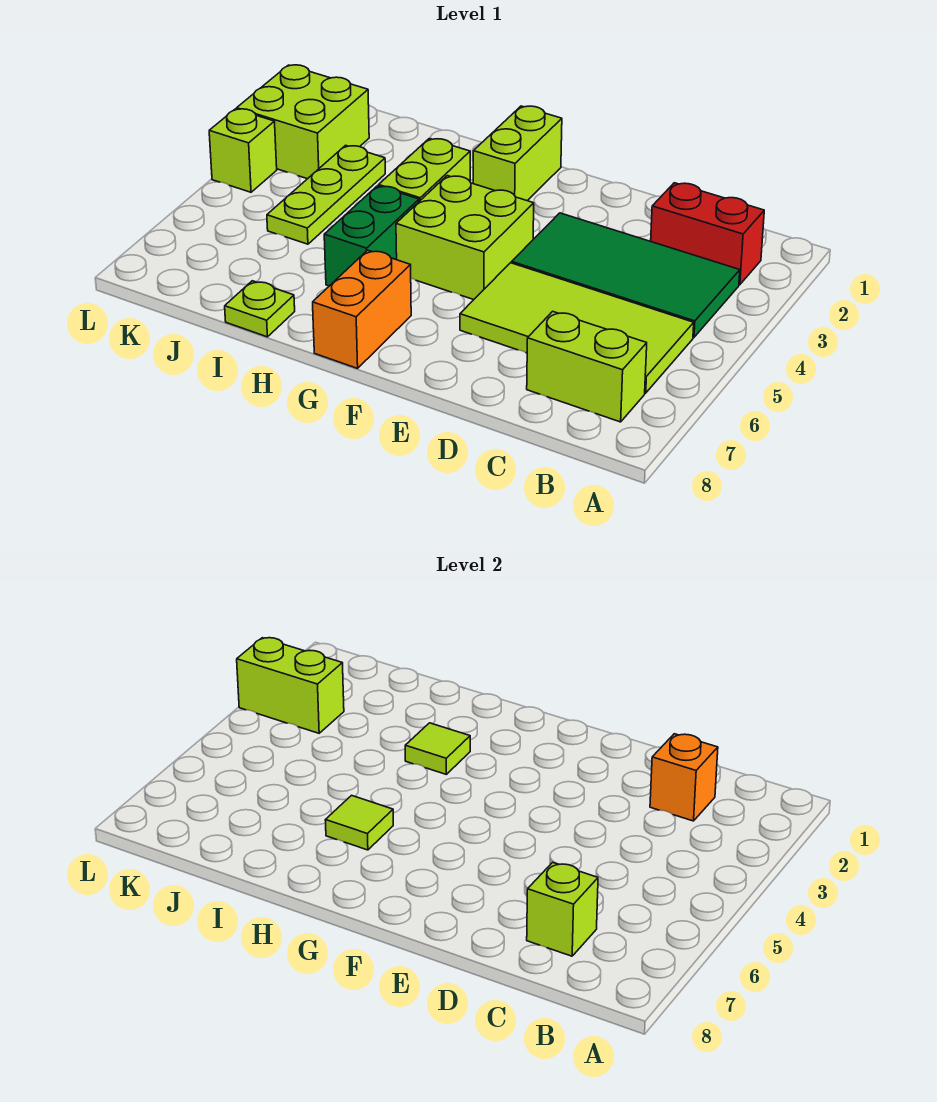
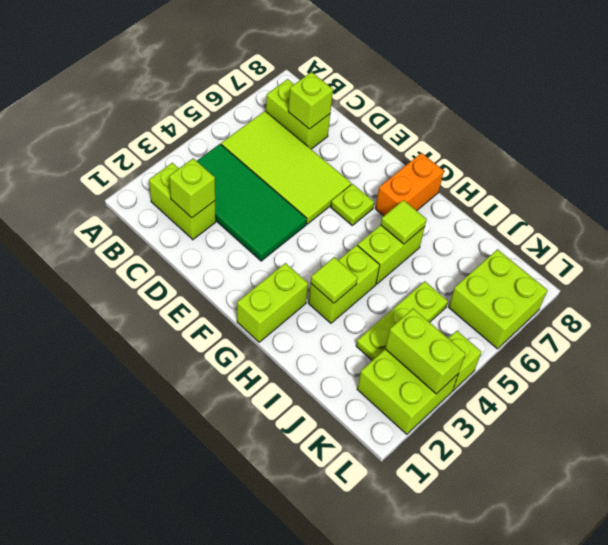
red 1x2 brick [651,183,764,285] -> lime 1x2 brick [149,163,216,240]
orange 1x1 brick [650,734,718,821] -> lime 1x1 brick [169,158,215,218]
lime 2x2 brick [396,176,534,300] -> lime 2x2 brick moved to [449,249,547,349]
green 1x2 brick [324,186,419,286] -> lime 1x2 brick [358,225,425,284]
lime 1x1 plate [225,281,295,337] -> lime 1x1 plate moved to [331,184,374,225]

